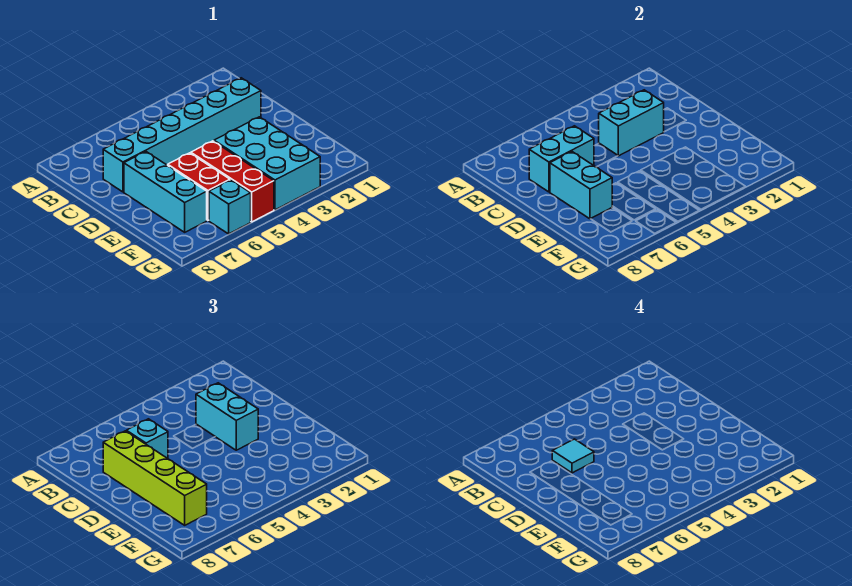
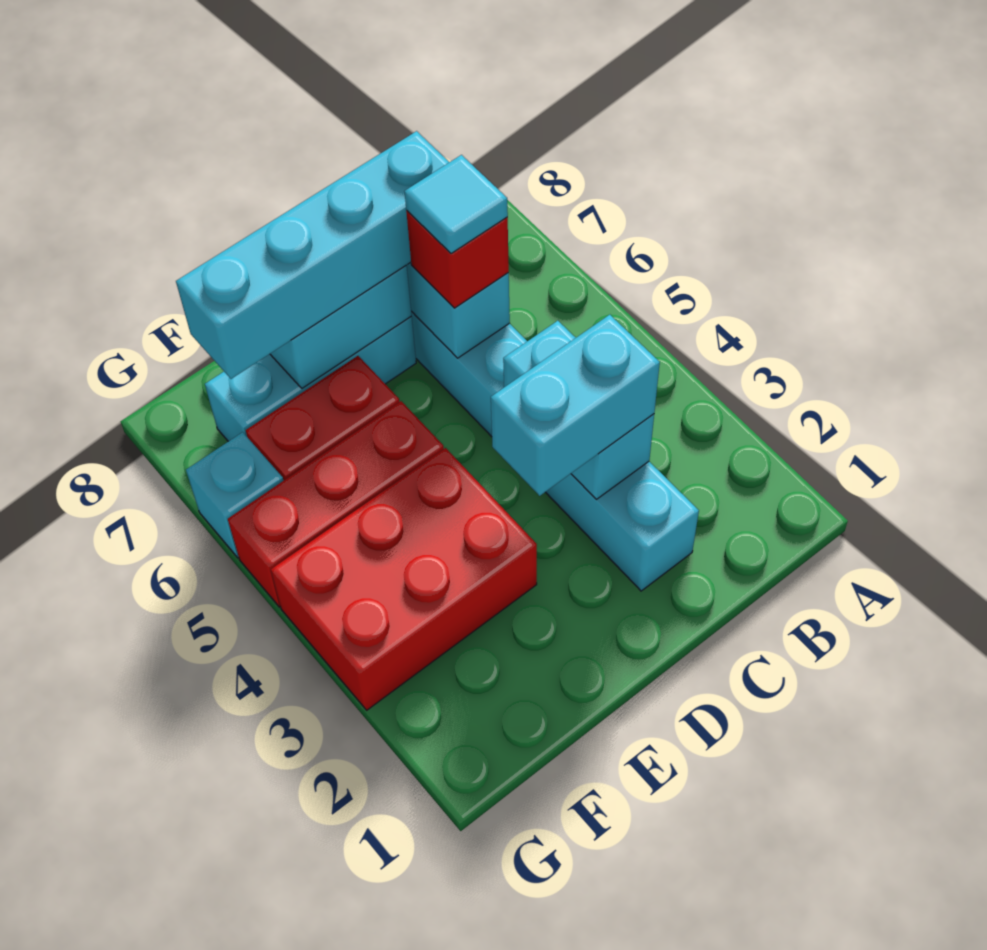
cyan 1x1 brick [126,419,168,458] -> red 1x1 brick [406,211,509,308]
lime 1x4 brick [103,431,207,525] -> cyan 1x4 brick [176,131,449,379]
cyan 2x3 brick [214,117,320,210] -> red 2x3 brick [271,448,537,710]

